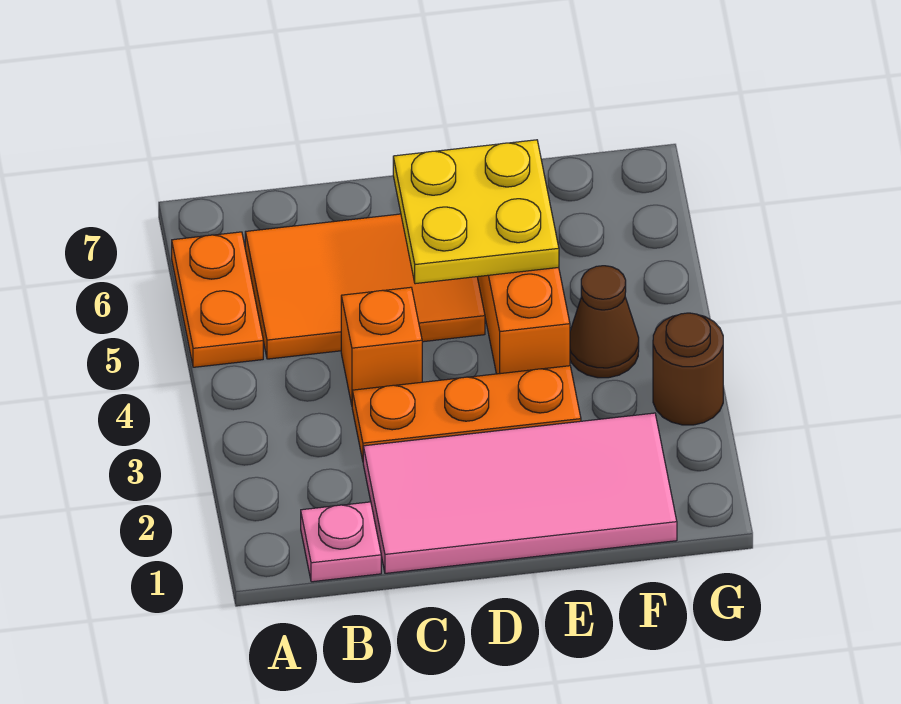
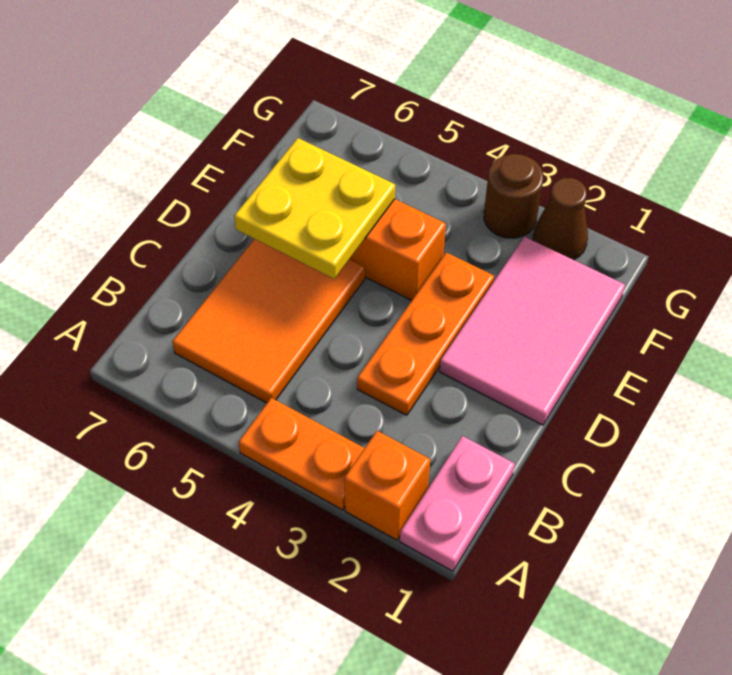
orange 1x2 plate [172,232,263,367] -> orange 1x2 plate moved to [238,398,365,510]
pink 1x1 plate [301,502,381,582] -> pink 1x2 plate [400,436,515,571]
pink 2x4 tile [363,413,677,573] -> pink 2x3 tile [440,237,625,425]
orange 1x1 brick [341,287,422,405] -> orange 1x1 brick moved to [344,431,430,540]
brown 1x1 cone [570,266,639,378] -> brown 1x1 cone moved to [533,178,588,260]

